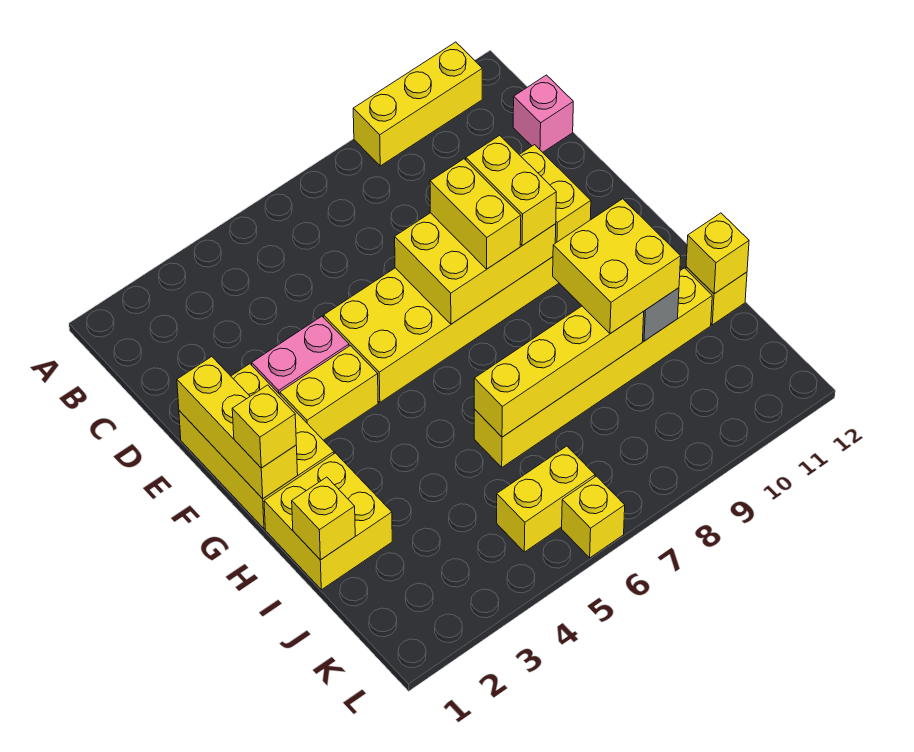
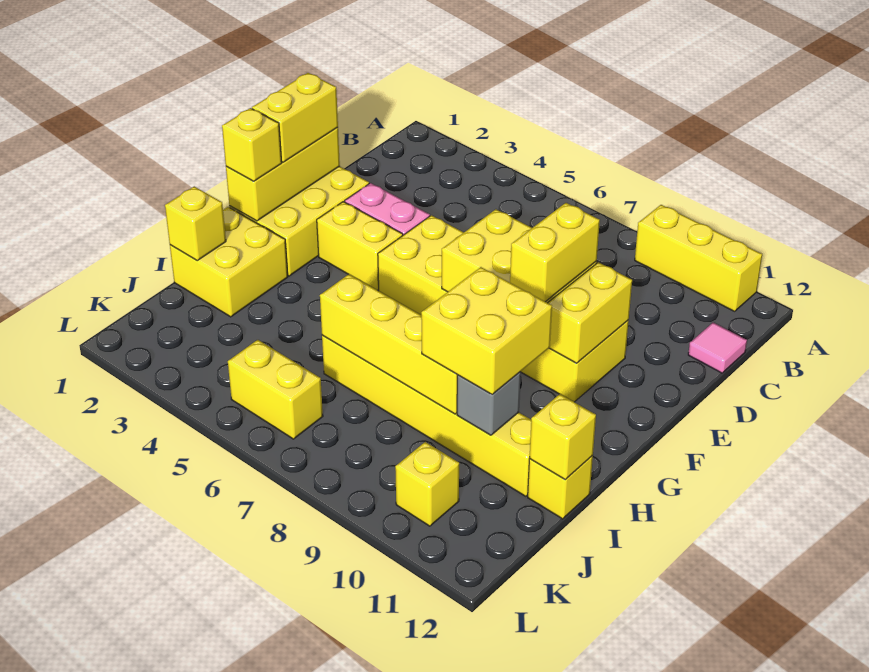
pink 1x1 brick [513,75,573,152] -> pink 1x1 tile [688,323,747,373]
yellow 1x2 brick [430,159,521,269] -> yellow 1x2 brick moved to [252,73,338,162]
yellow 1x1 brick [562,476,625,558] -> yellow 1x1 brick moved to [395,442,459,526]

